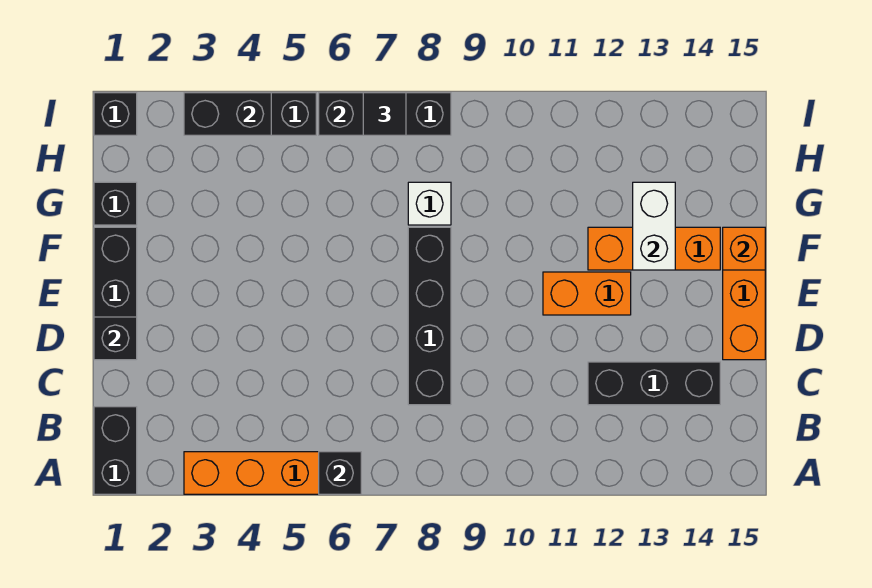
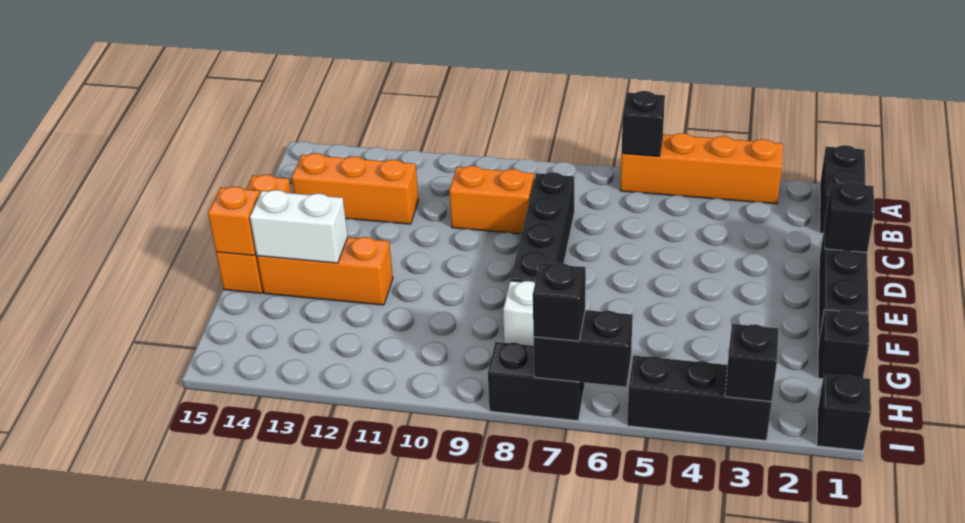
black 1x3 brick [588,362,720,405] -> orange 1x3 brick [292,153,419,224]
orange 1x2 brick [543,272,631,315] -> orange 1x2 brick moved to [449,166,534,234]
white 1x2 brick [633,182,675,270] -> white 1x2 brick turned to [250,190,348,263]
black 1x2 brick [184,93,271,135] -> black 1x1 brick [725,324,779,401]
black 1x1 tile [363,93,406,135] -> black 1x1 brick [533,263,586,341]

